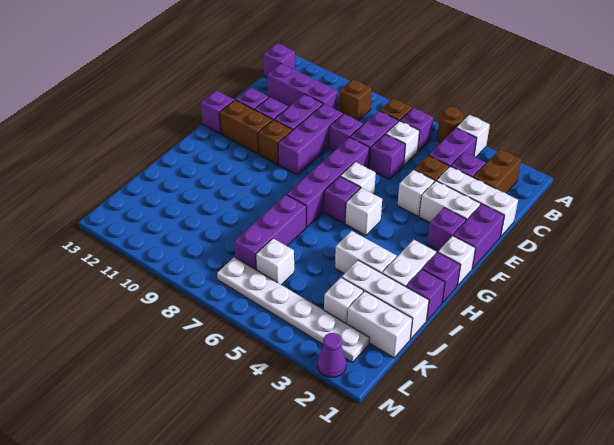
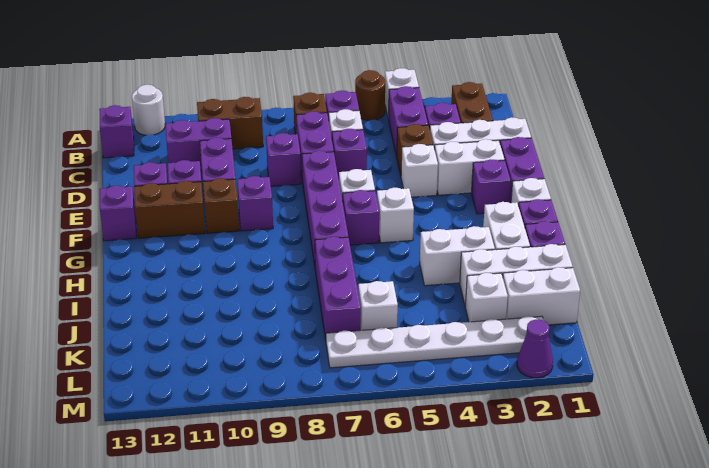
none -> white 1x1 round brick [132,85,165,135]
brown 1x1 brick [339,79,372,121] -> brown 1x2 brick [197,97,263,149]
purple 1x3 brick [267,64,338,110] -> purple 1x2 brick [166,118,231,171]
purple 1x3 brick [278,104,343,175] -> purple 1x1 brick [237,176,273,231]

